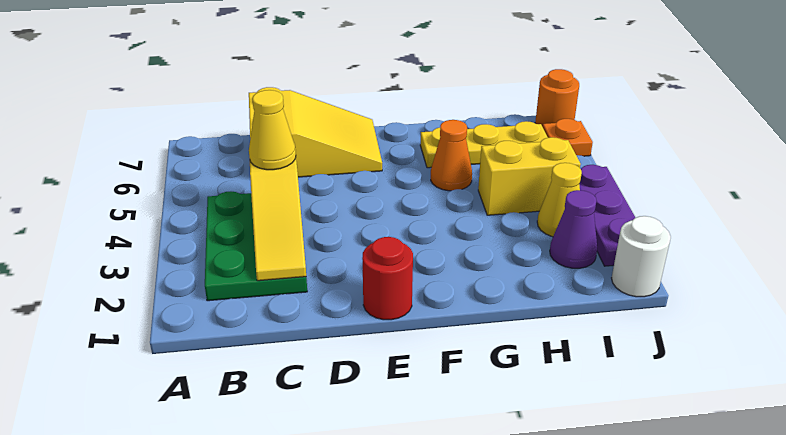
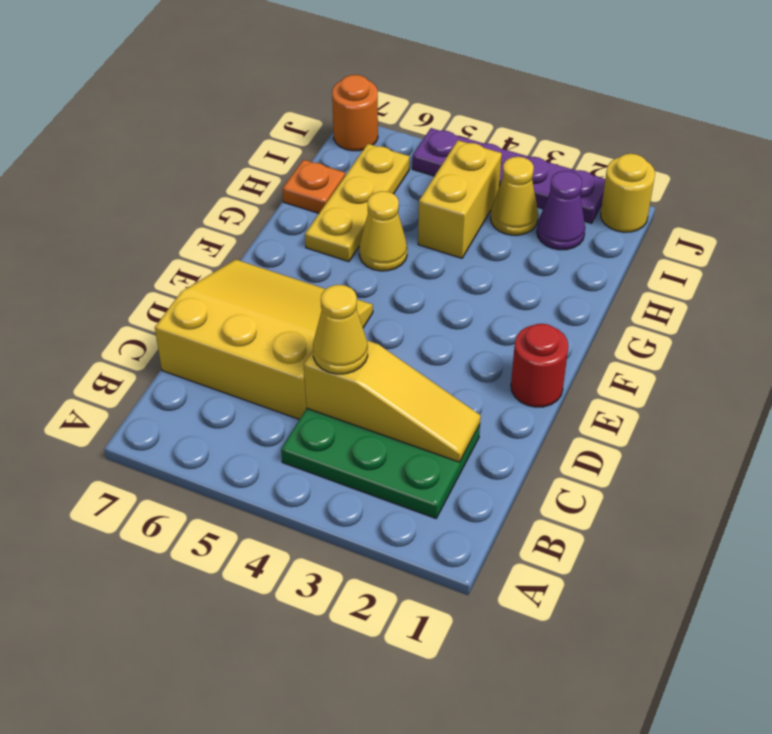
yellow 2x3 slope [249,87,382,177] -> yellow 3x3 slope [155,259,373,419]
orange 1x1 cone [431,120,472,191] -> yellow 1x1 cone [359,191,407,271]
white 1x1 round brick [612,216,671,297] -> yellow 1x1 round brick [601,154,655,232]
purple 1x3 plate [579,164,635,266] -> purple 1x4 plate [412,128,605,223]
orange 1x1 plate [543,119,593,156] -> orange 1x1 plate moved to [283,160,345,213]

